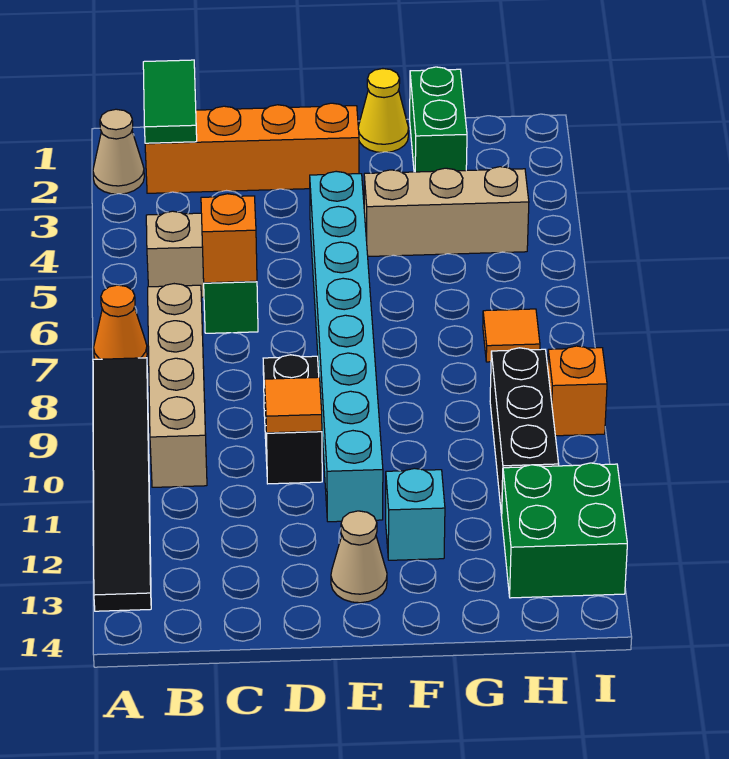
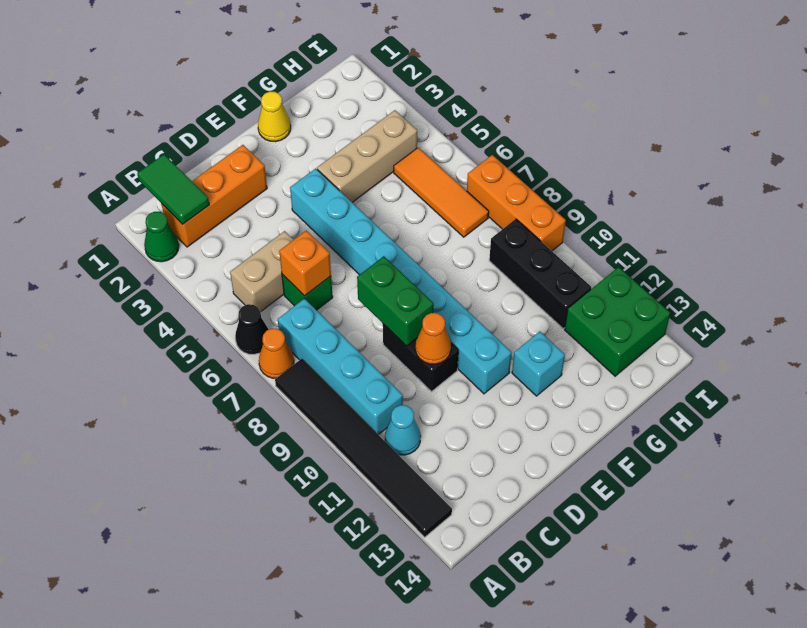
tan 1x1 cone [93,109,144,194] -> green 1x1 cone [144,212,179,262]
none -> black 1x1 cone [235,304,269,354]
orange 1x4 brick [145,103,359,193] -> orange 1x3 brick [161,145,267,247]
tan 1x4 brick [148,284,207,487] -> cyan 1x4 brick [278,298,403,435]
none -> cyan 1x1 cone [385,405,421,455]
orange 1x1 tile [265,377,322,433] -> orange 1x1 cone [415,313,451,364]
tan 1x1 cone [331,511,387,603] -> none
green 1x2 brick [410,67,467,172] -> green 1x2 brick moved to [357,256,434,346]
orange 1x1 tile [483,309,540,362] -> orange 1x3 tile [394,147,489,237]
orange 1x1 brick [548,346,607,436] -> orange 1x3 brick [467,155,566,251]

